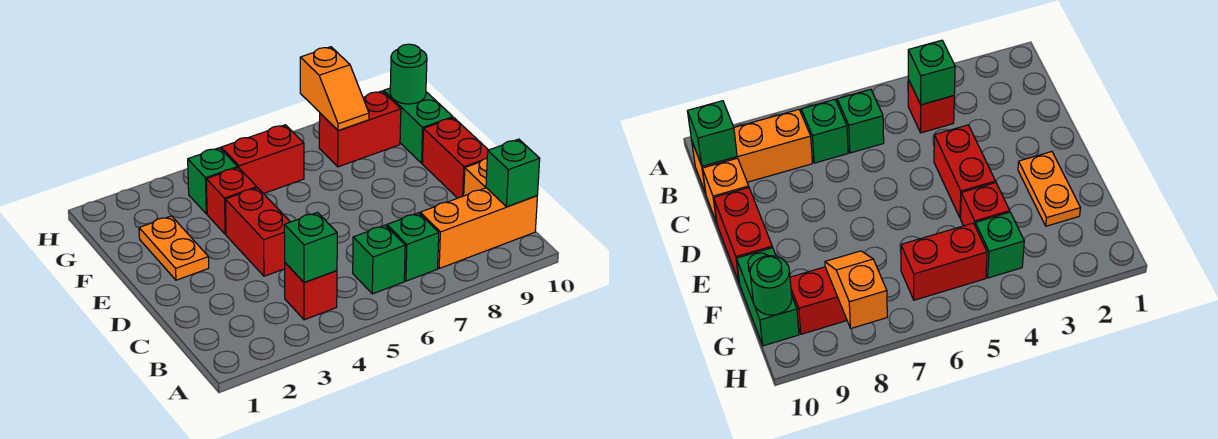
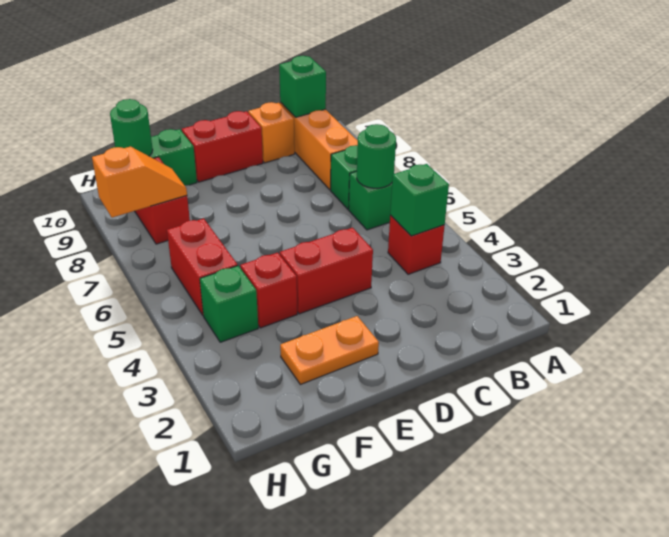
none -> green 1x1 round brick [357,124,396,188]

